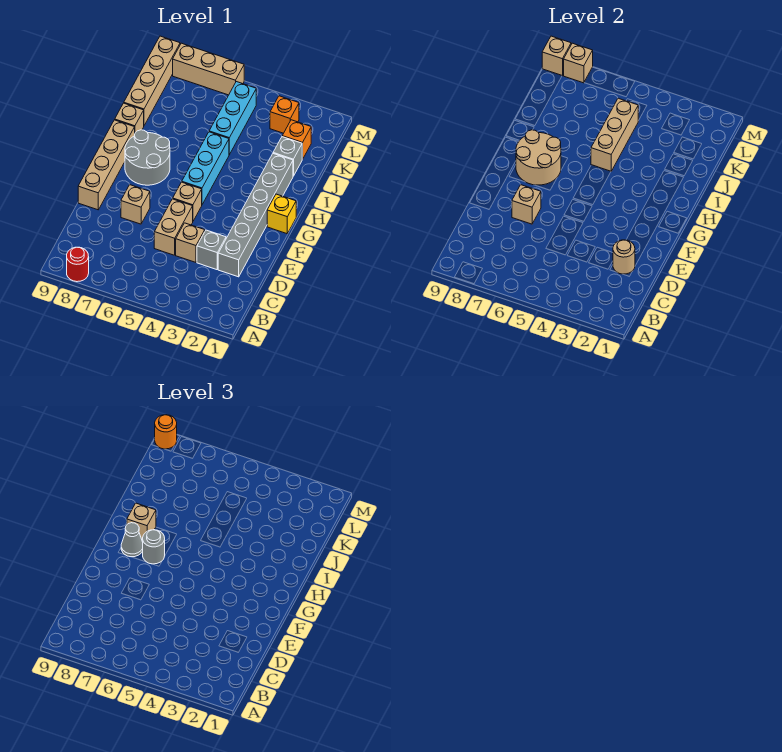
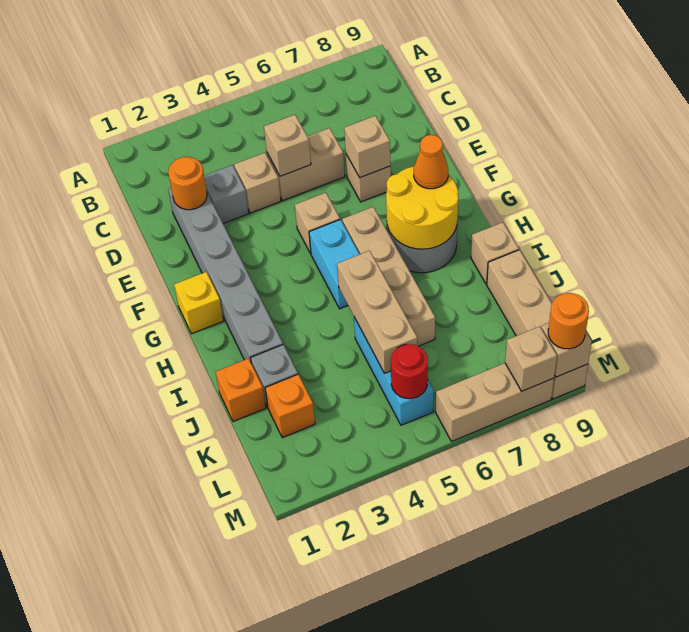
red 1x1 round brick [67,247,89,282] -> red 1x1 round brick moved to [391,344,428,399]
tan 1x1 round brick [613,240,635,274] -> orange 1x1 round brick [168,157,207,210]
tan 1x2 brick [154,199,193,255] -> tan 1x2 brick turned to [267,128,345,201]
tan 1x4 brick [78,120,135,210] -> tan 1x4 brick moved to [342,207,435,346]
cyan 1x3 brick [182,132,229,204] -> cyan 1x2 brick [309,219,360,309]
tan 2x2 round brick [516,130,561,185] -> yellow 2x2 round brick [386,166,458,249]
grey 1x1 round brick [143,530,165,564] -> none
grey 1x1 cone [121,523,143,557] -> orange 1x1 cone [414,135,448,189]
tan 1x1 brick [127,503,156,541] -> tan 1x1 brick moved to [264,115,311,176]
orange 1x1 brick [270,96,299,133] -> orange 1x1 brick moved to [216,358,266,422]

